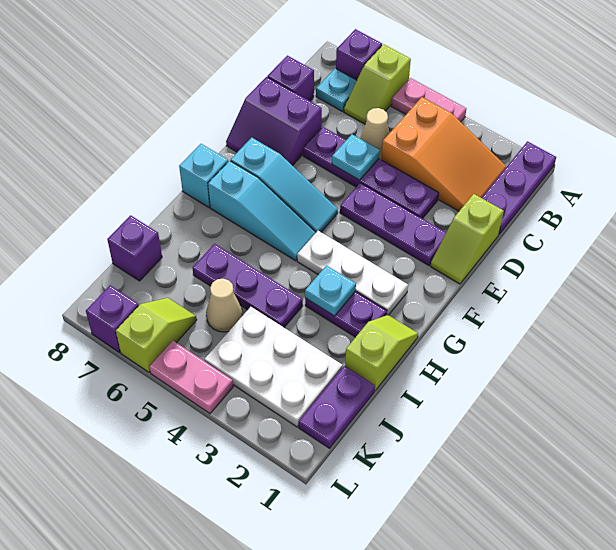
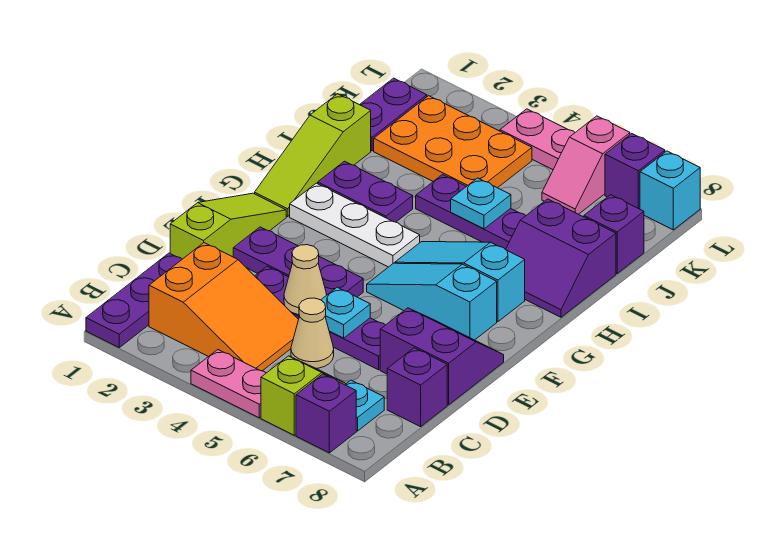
orange 2x3 slope [381,97,506,211] -> orange 2x3 slope turned to [149,243,299,371]
lime 1x2 slope [430,194,504,284] -> lime 1x3 slope [170,193,286,259]
cyan 1x1 brick [179,144,228,207] -> cyan 1x1 brick moved to [640,151,700,230]
lime 1x2 slope [345,315,418,391] -> lime 1x3 slope [255,94,371,217]
cyan 1x1 plate [305,266,356,316] -> cyan 1x1 plate moved to [451,178,511,229]
none -> purple 2x2 slope [506,199,616,317]
white 2x3 plate [204,307,343,427] -> orange 2x3 plate [374,96,532,188]
tan 1x1 cone [206,279,243,332] -> tan 1x1 cone moved to [284,245,327,315]
lime 1x2 slope [116,298,197,372] -> pink 1x2 slope [542,116,630,214]

